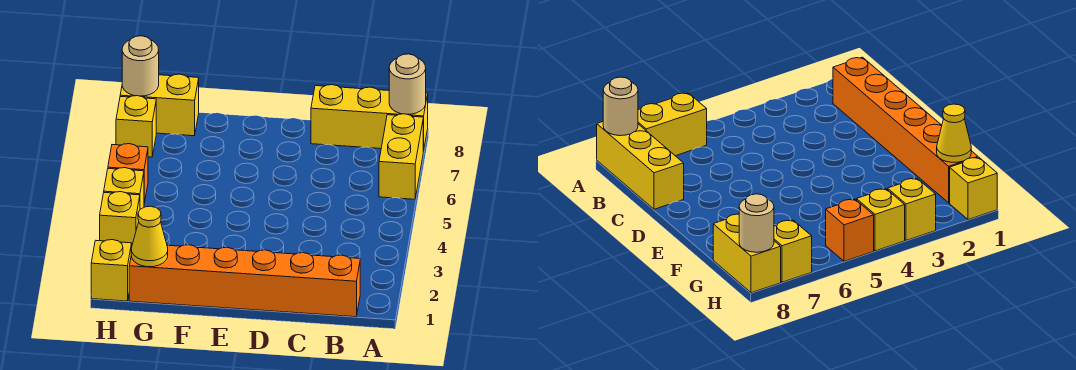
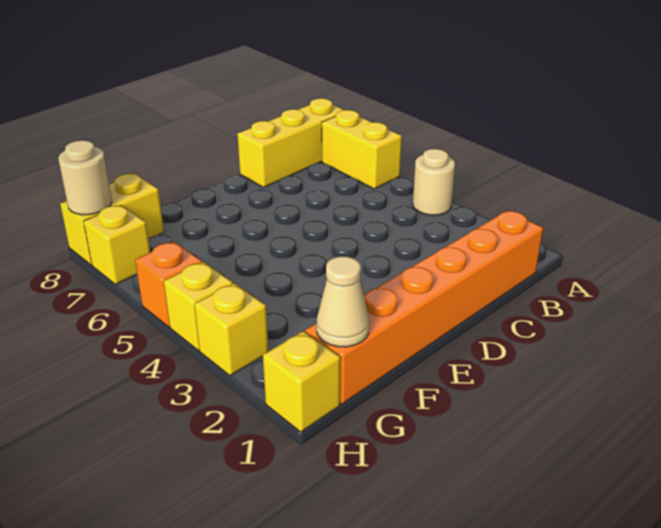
tan 1x1 round brick [389,54,426,114] -> tan 1x1 round brick moved to [413,149,455,215]
yellow 1x1 cone [131,206,168,267] -> tan 1x1 cone [316,256,369,347]

